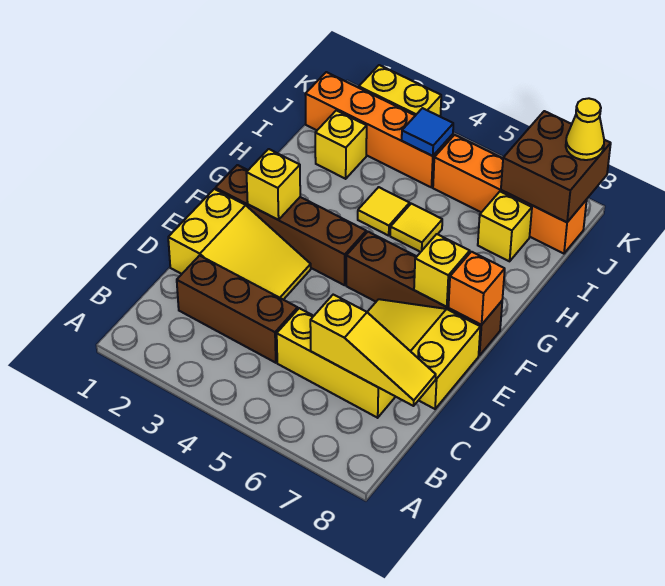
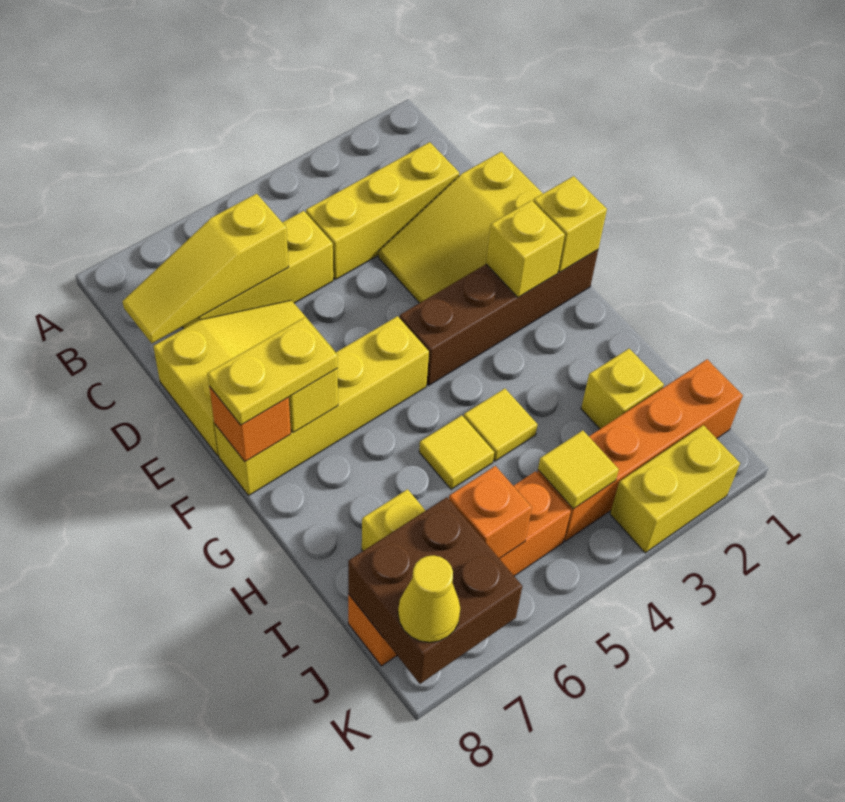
brown 1x3 brick [177,256,298,363] -> yellow 1x3 brick [306,142,459,280]
none -> yellow 1x1 brick [533,176,607,272]
brown 1x4 brick [346,232,502,356] -> yellow 1x4 brick [215,316,429,496]
none -> yellow 1x2 plate [208,317,338,425]
blue 1x1 tile [402,108,453,156] -> yellow 1x1 tile [538,430,619,509]
none -> orange 1x1 brick [449,466,532,559]

